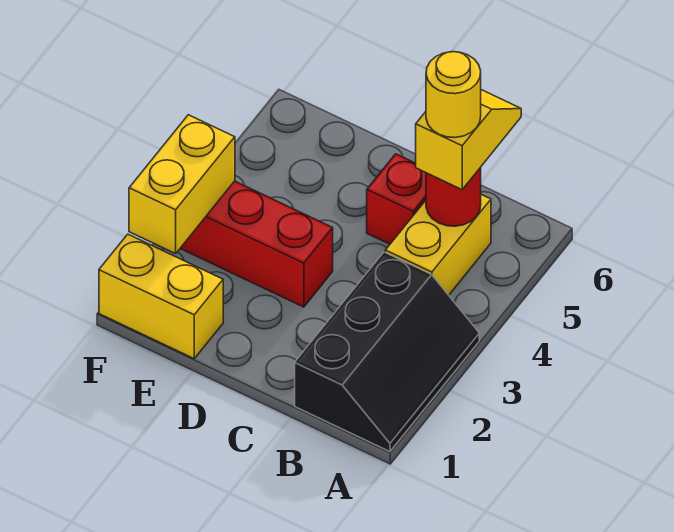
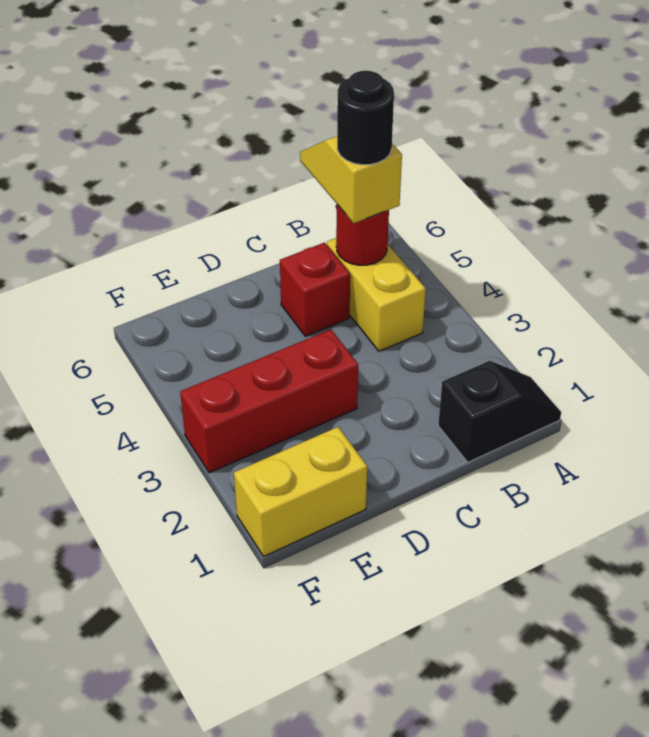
black 2x3 slope [295,252,479,452] -> black 1x2 slope [438,361,561,462]
yellow 1x1 round brick [426,52,481,138] -> black 1x1 round brick [337,71,394,165]
yellow 1x2 brick [129,115,235,254] -> none

